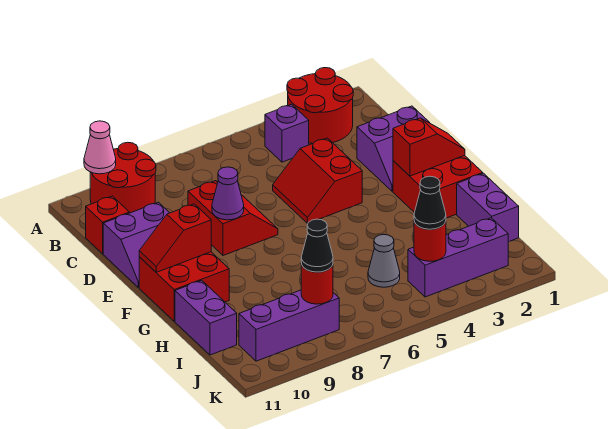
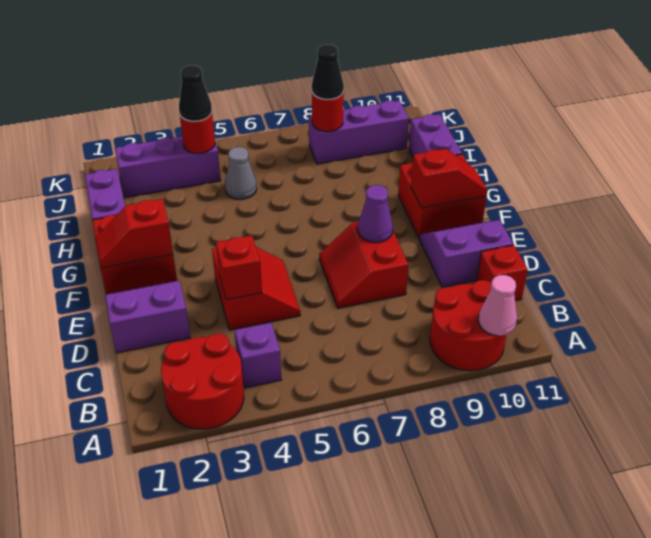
none -> red 1x1 brick [216,235,262,300]

